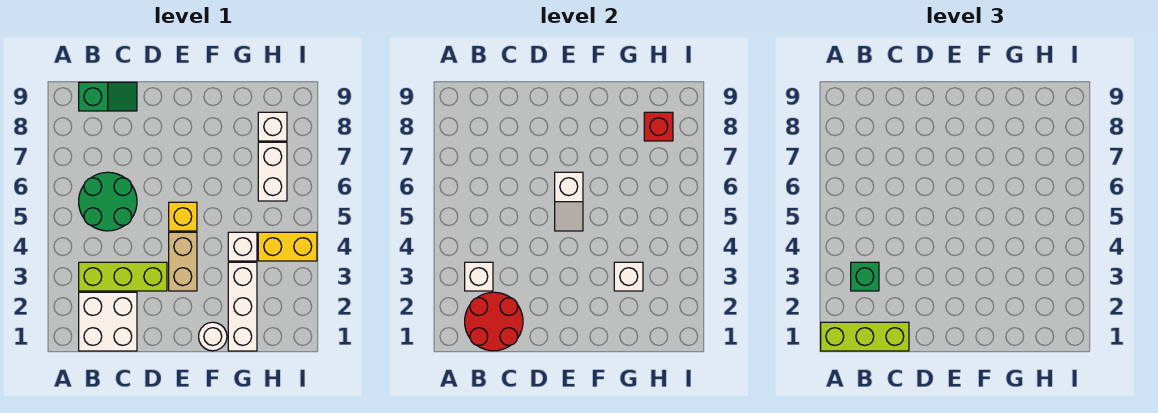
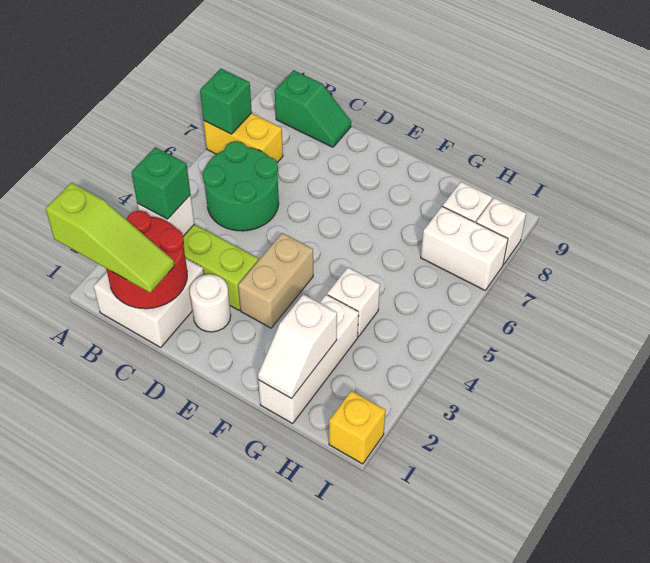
lime 1x3 brick [821,322,909,351] -> lime 1x3 slope [46,183,174,293]
none -> green 1x1 brick [200,69,252,134]
yellow 1x1 brick [169,202,197,231] -> yellow 1x1 brick moved to [329,391,386,464]
white 1x2 slope [555,172,583,231] -> white 1x2 slope moved to [258,294,337,399]
white 1x1 round brick [199,322,227,351] -> white 1x1 round brick moved to [190,274,231,332]
white 1x1 brick [614,262,643,291] -> white 1x1 brick moved to [476,198,526,265]
yellow 1x2 brick [258,232,317,261] -> yellow 1x2 brick moved to [204,113,283,163]
white 1x2 brick [258,142,287,201] -> white 1x2 brick turned to [421,206,508,290]
red 1x1 brick [644,112,673,141] -> none

